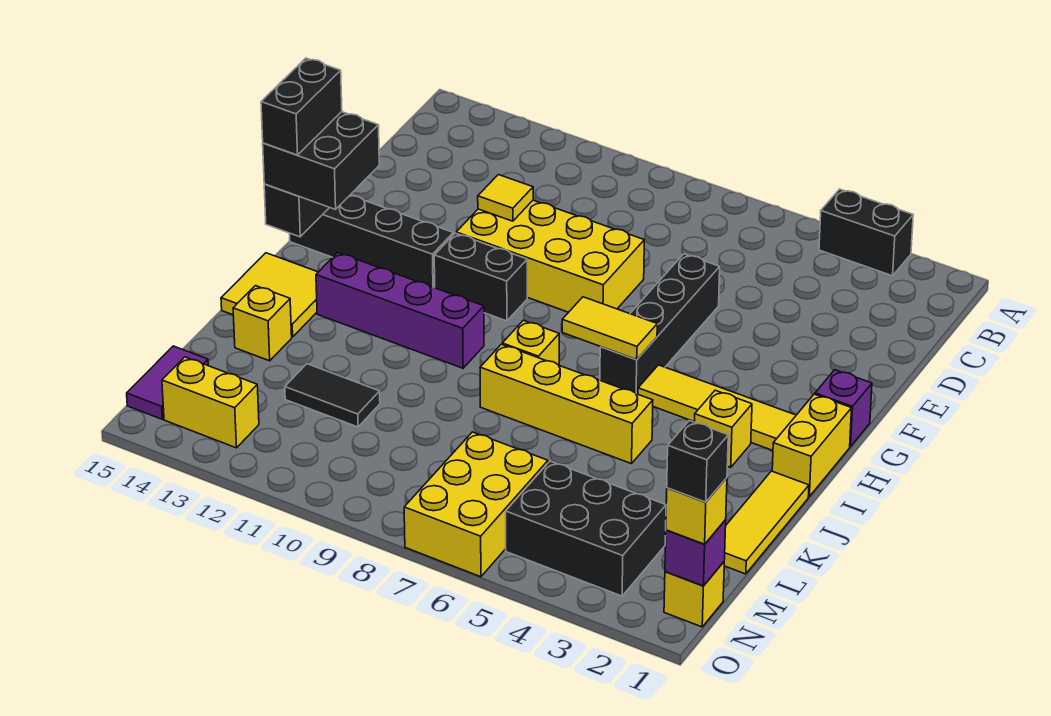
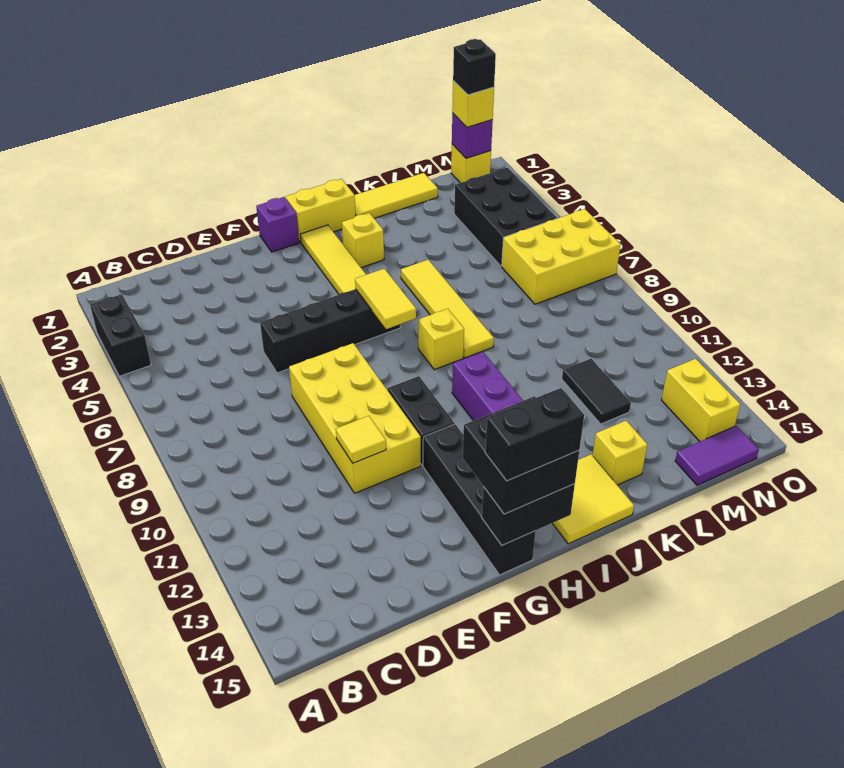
yellow 1x4 brick [480,344,653,464] -> yellow 1x4 tile [401,260,494,358]

